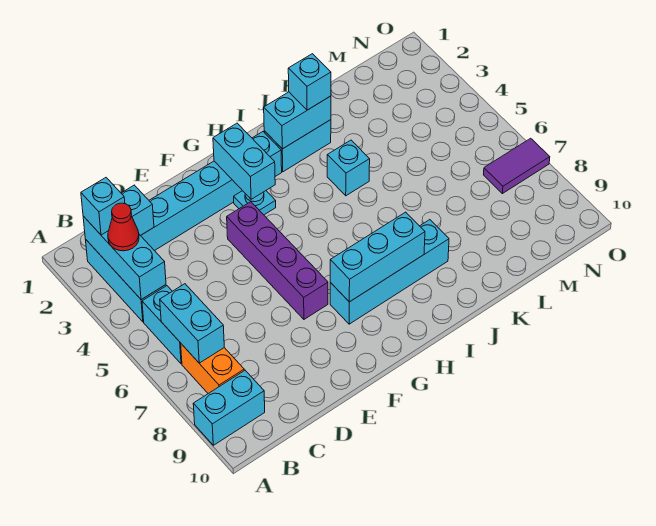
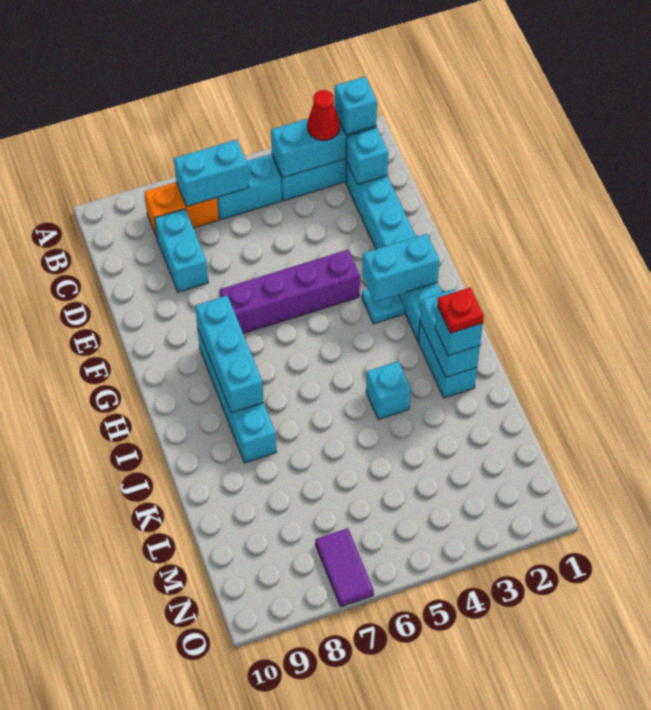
cyan 1x2 brick [193,370,265,445] -> cyan 1x2 brick moved to [155,209,208,292]
none -> red 1x1 plate [437,288,484,333]

